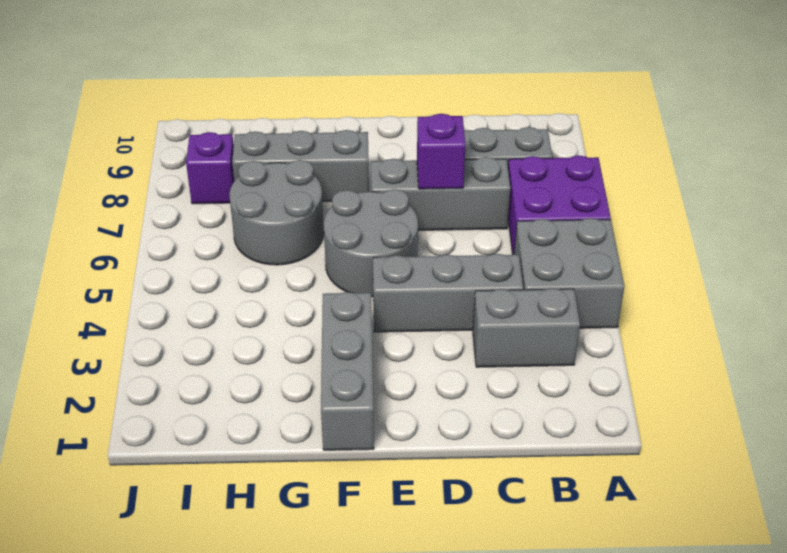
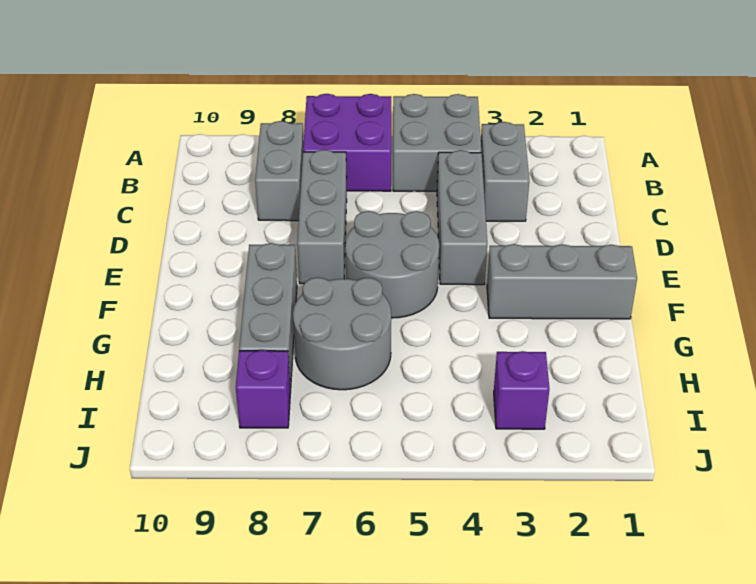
purple 1x1 brick [417,114,465,189] -> purple 1x1 brick moved to [494,351,550,429]

